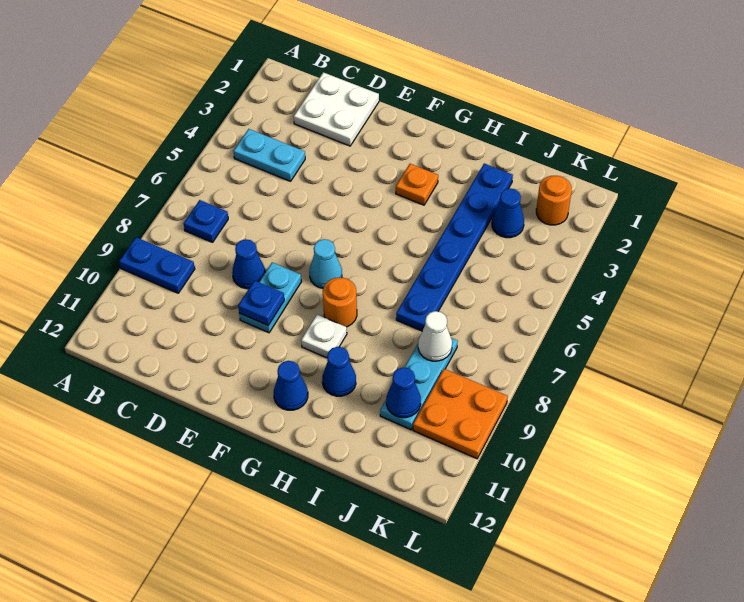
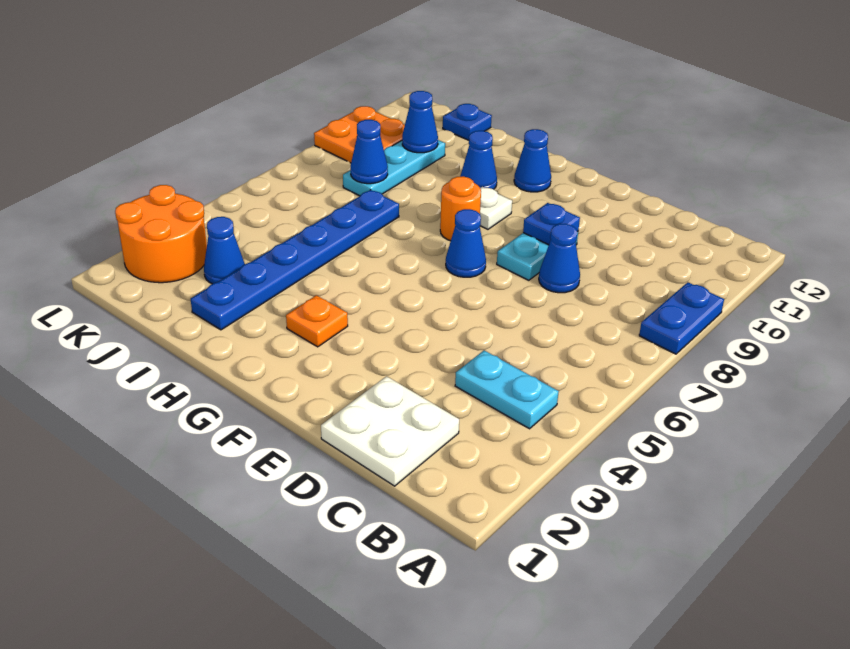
blue 1x2 plate [119,237,195,293] -> blue 1x2 plate turned to [639,282,724,354]
blue 1x1 plate [184,200,228,242] -> blue 1x1 plate moved to [443,104,492,140]
cyan 1x1 cone [309,239,342,288] -> blue 1x1 cone [446,209,486,277]
white 1x1 cone [418,311,452,361] -> blue 1x1 cone [351,120,388,184]
orange 1x1 round brick [536,176,572,225] -> orange 2x2 round brick [115,185,207,283]

